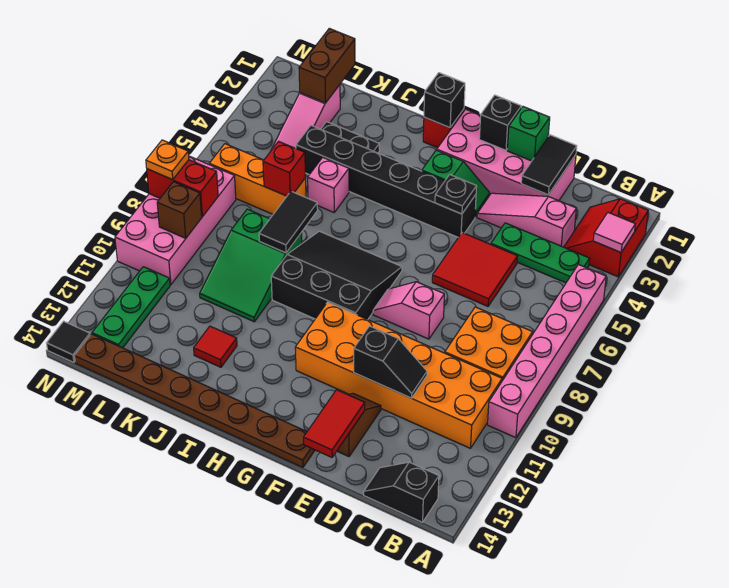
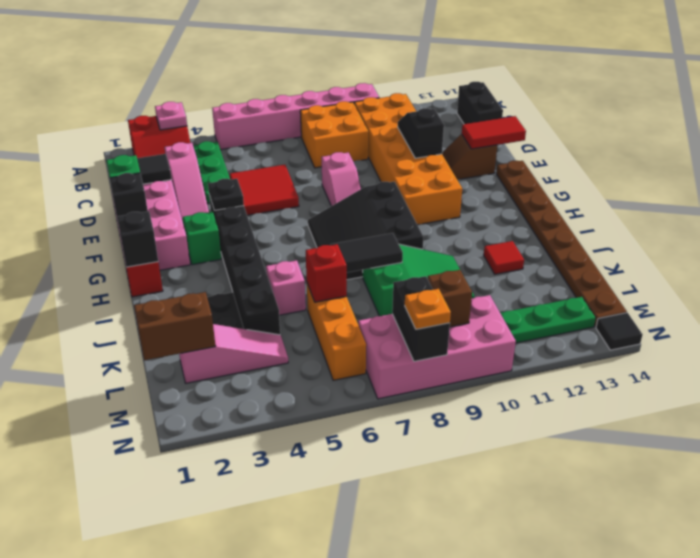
pink 1x1 tile [593,213,635,252] -> pink 1x1 plate [155,102,187,130]
black 1x2 slope [364,462,439,522] -> black 1x2 brick [457,82,503,124]
red 1x2 brick [147,160,218,217] -> black 1x2 brick [392,276,450,361]

